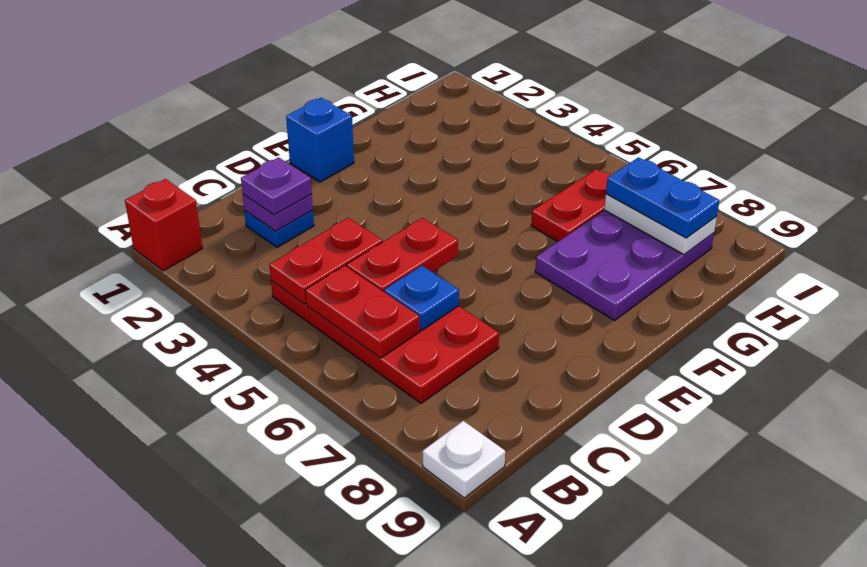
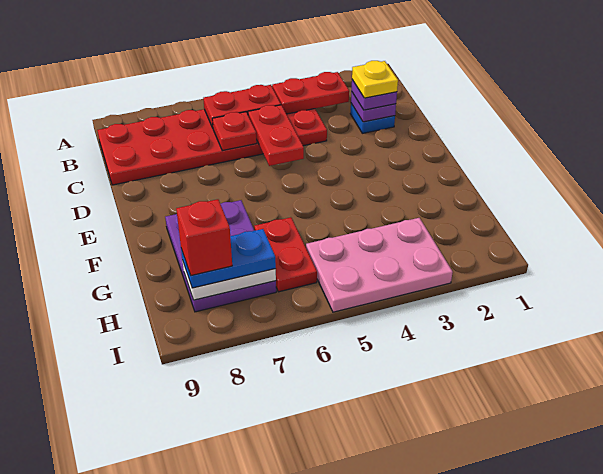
red 1x1 brick [125,179,203,271] -> red 1x1 brick moved to [176,199,232,275]
white 1x1 plate [423,421,505,498] -> none
red 2x4 plate [271,281,499,403] -> red 2x6 plate [97,109,327,185]
red 1x2 plate [270,218,383,304] -> red 1x2 plate turned to [272,72,349,114]
none -> yellow 1x1 plate [352,61,398,98]
blue 1x1 plate [384,266,459,331] -> red 1x1 plate [212,112,257,151]
blue 1x1 brick [286,98,354,182] -> none
none -> pink 2x3 plate [306,218,453,312]

